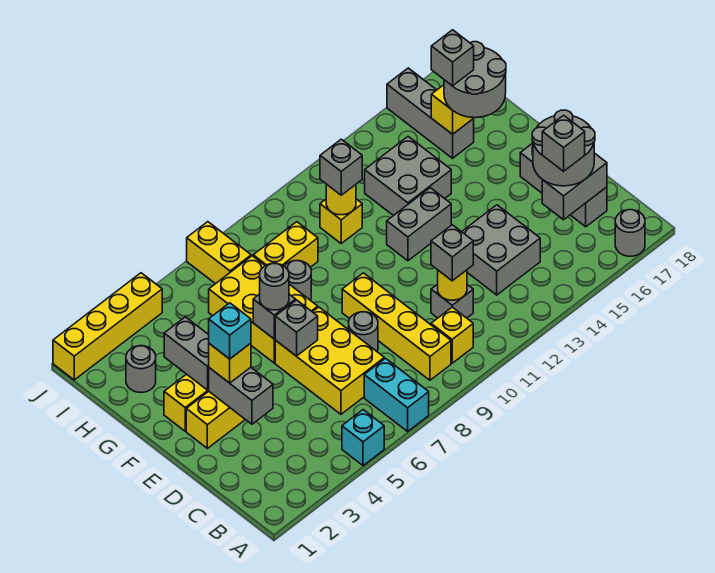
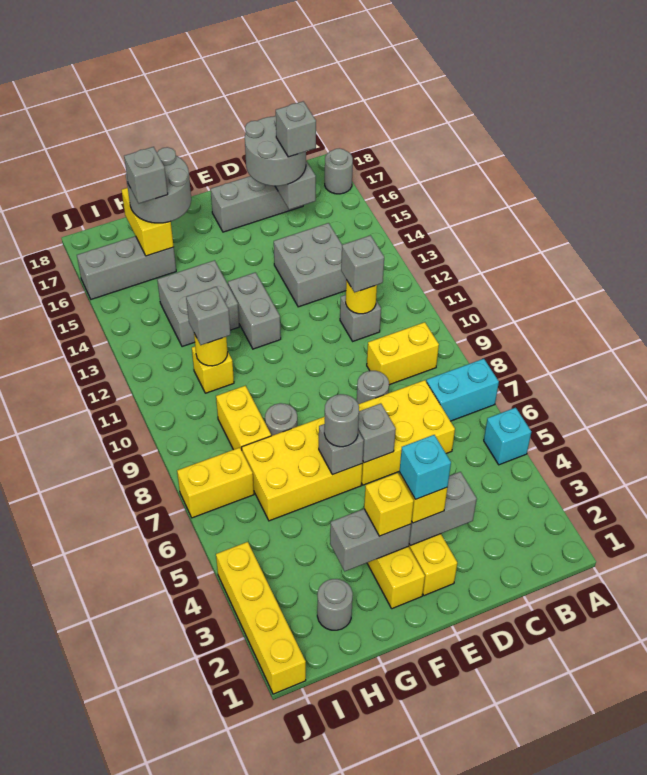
yellow 1x4 brick [342,273,451,380] -> yellow 1x2 brick [367,322,439,385]
yellow 1x1 brick [431,307,473,363] -> yellow 1x1 brick moved to [364,473,414,536]

